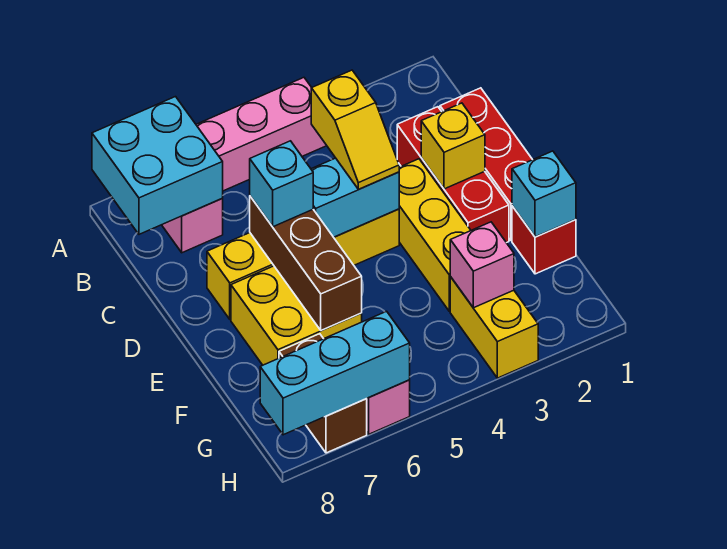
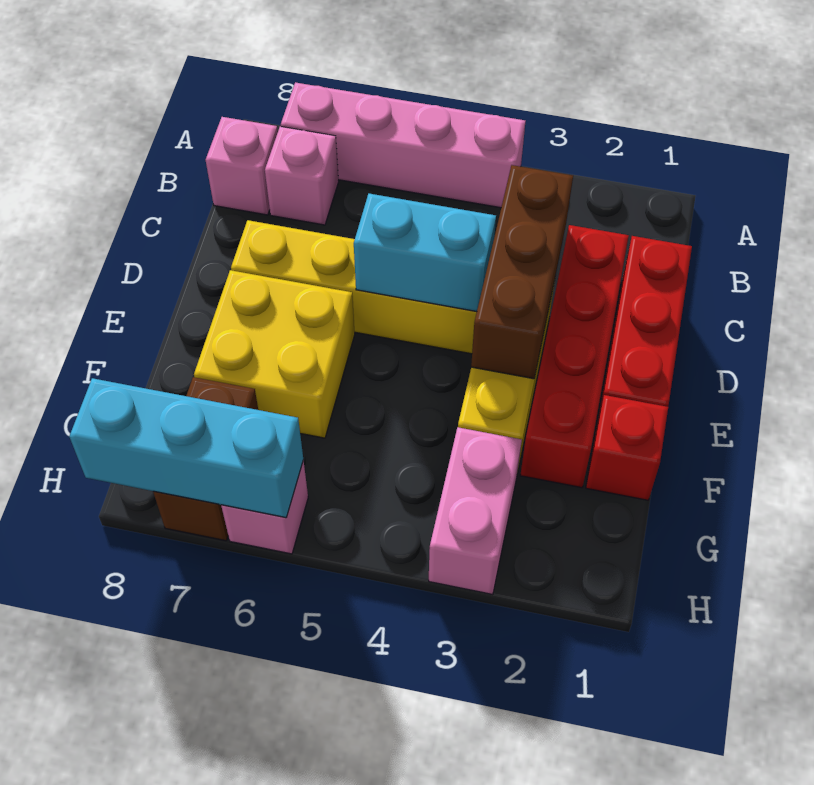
cyan 2x2 brick [92,97,223,234] -> none
red 1x3 brick [397,107,509,243] -> red 1x4 brick [520,225,629,488]
yellow 1x2 slope [311,70,399,189] -> none
yellow 1x1 brick [421,103,485,189] -> none
brown 1x3 brick [250,196,362,331] -> brown 1x3 brick moved to [471,165,573,379]
cyan 1x1 brick [250,141,313,227] -> none
cyan 1x1 brick [512,151,576,237] -> none
yellow 1x2 brick [450,277,538,378] -> pink 1x2 brick [429,427,522,595]
pink 1x1 brick [450,222,514,308] -> pink 1x1 brick moved to [206,117,278,215]

